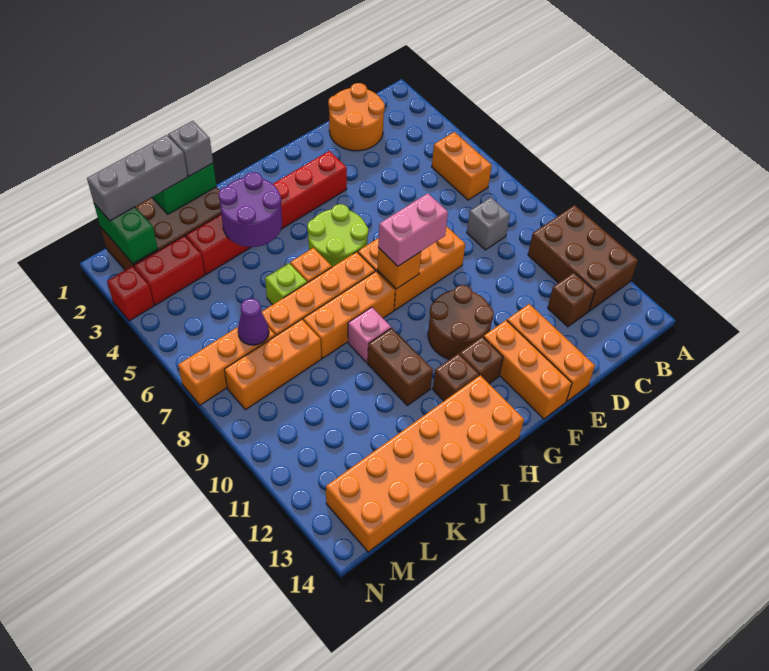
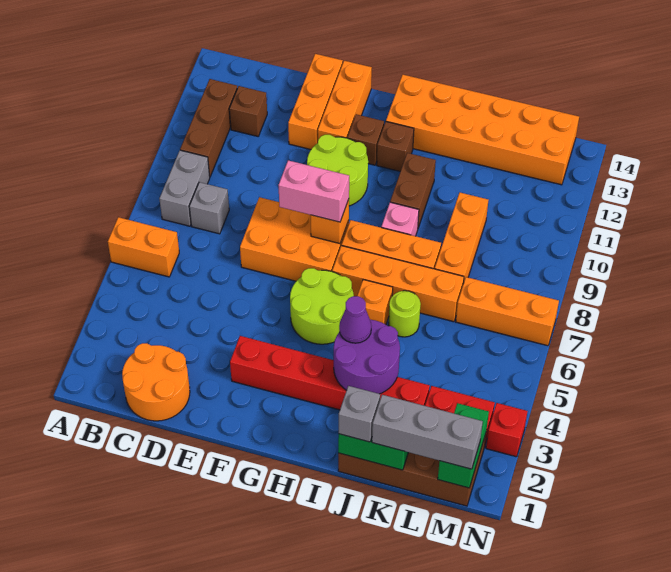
brown 2x3 brick [528,205,638,311] -> brown 1x3 brick [180,79,237,177]
orange 1x2 brick [432,132,492,200] -> orange 1x2 brick turned to [108,217,179,277]
none -> grey 1x2 brick [159,150,210,226]
brown 2x2 round brick [428,285,494,359] -> lime 2x2 round brick [307,135,368,206]
lime 1x1 brick [265,263,307,305] -> lime 1x1 round brick [389,291,421,337]
orange 1x3 brick [224,319,321,410] -> orange 1x3 brick turned to [435,193,488,281]
purple 1x1 cone [238,298,269,345] -> purple 1x1 cone moved to [339,296,371,343]

